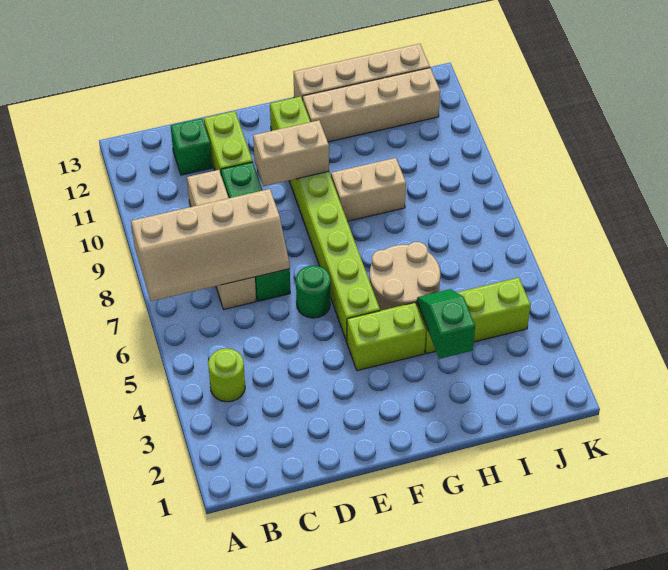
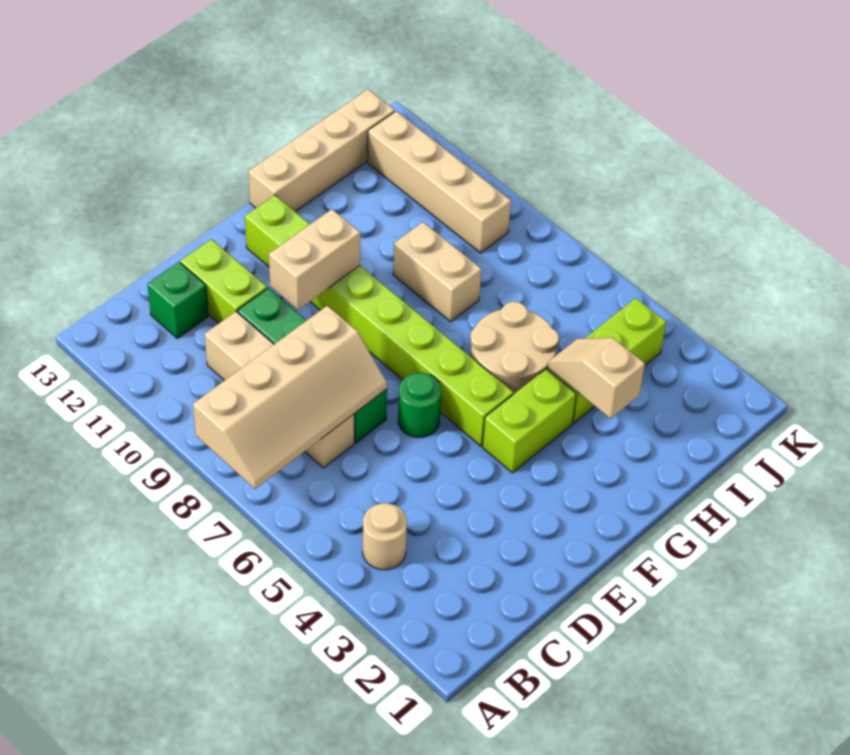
lime 1x1 round brick [208,348,245,402] -> tan 1x1 round brick [363,503,407,570]
tan 1x2 brick [331,158,406,221] -> tan 1x2 brick turned to [393,222,482,322]
tan 1x4 brick [303,68,440,142] -> tan 1x4 brick turned to [368,111,511,253]
green 1x2 slope [417,289,475,359] -> tan 1x2 slope [547,338,645,419]

